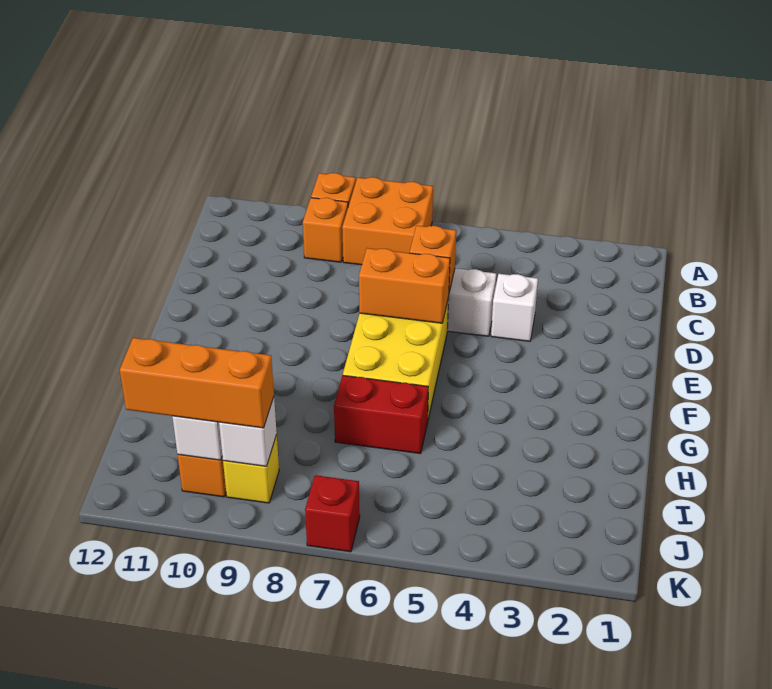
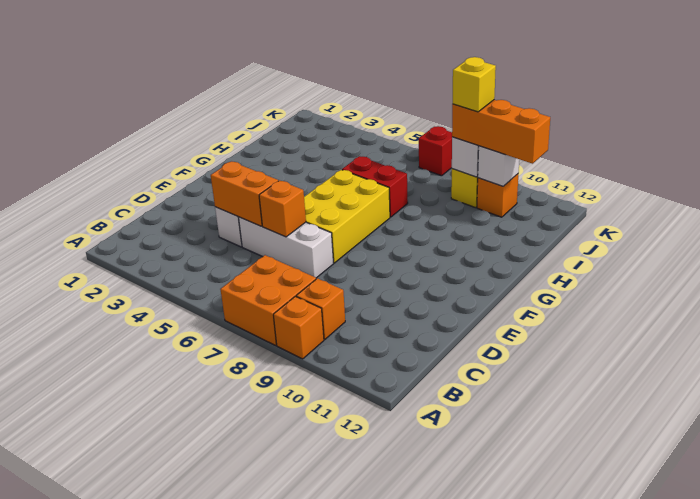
orange 1x2 brick [359,248,450,323] -> orange 1x2 brick moved to [211,161,278,226]
none -> yellow 1x1 brick [453,57,496,112]

